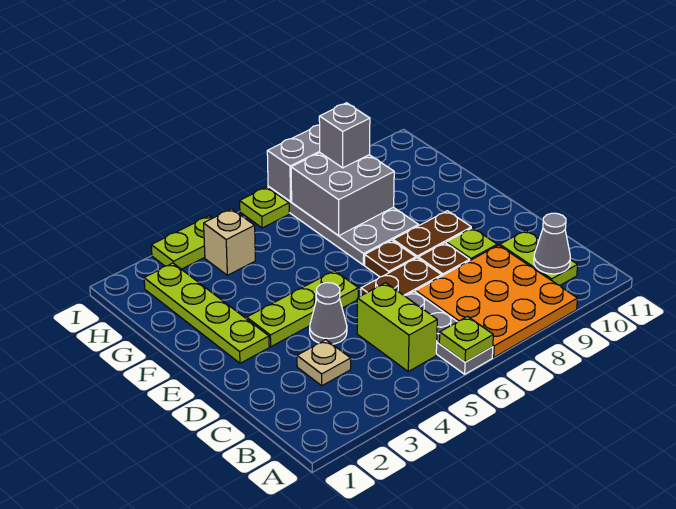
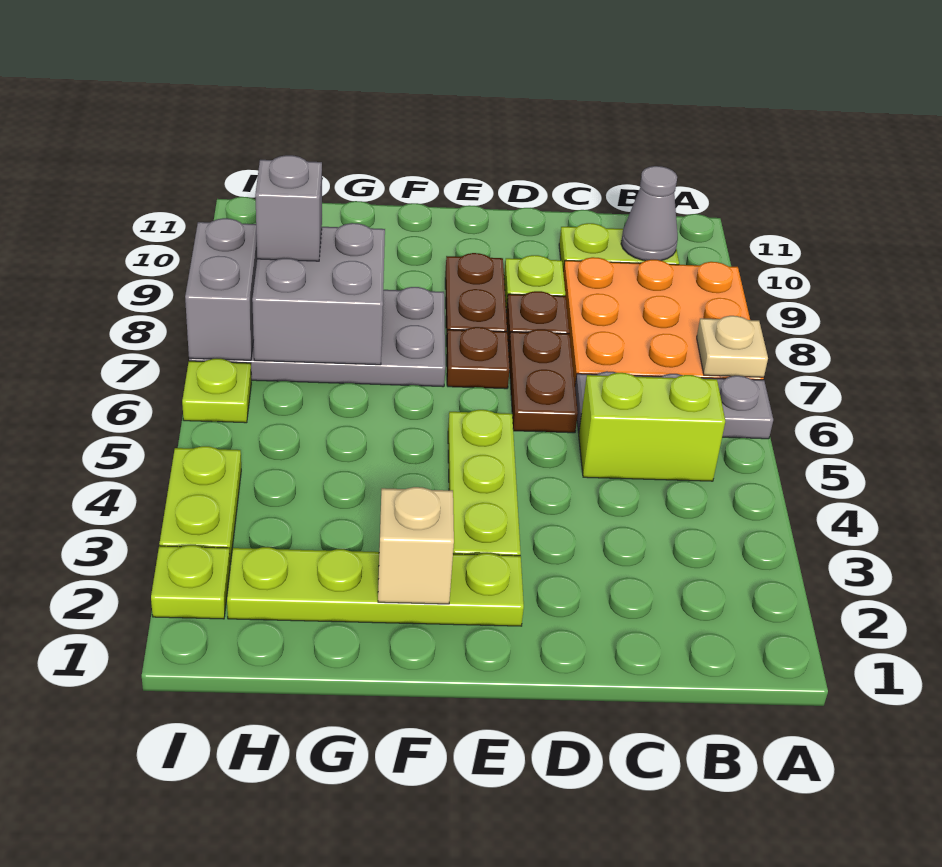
lime 1x1 plate [439,316,493,362] -> lime 1x1 plate moved to [151,545,230,619]
tan 1x1 plate [297,340,351,386] -> tan 1x1 plate moved to [697,316,768,377]
grey 1x1 cone [310,283,347,344] -> none
tan 1x1 brick [204,209,255,275] -> tan 1x1 brick moved to [378,487,454,604]

